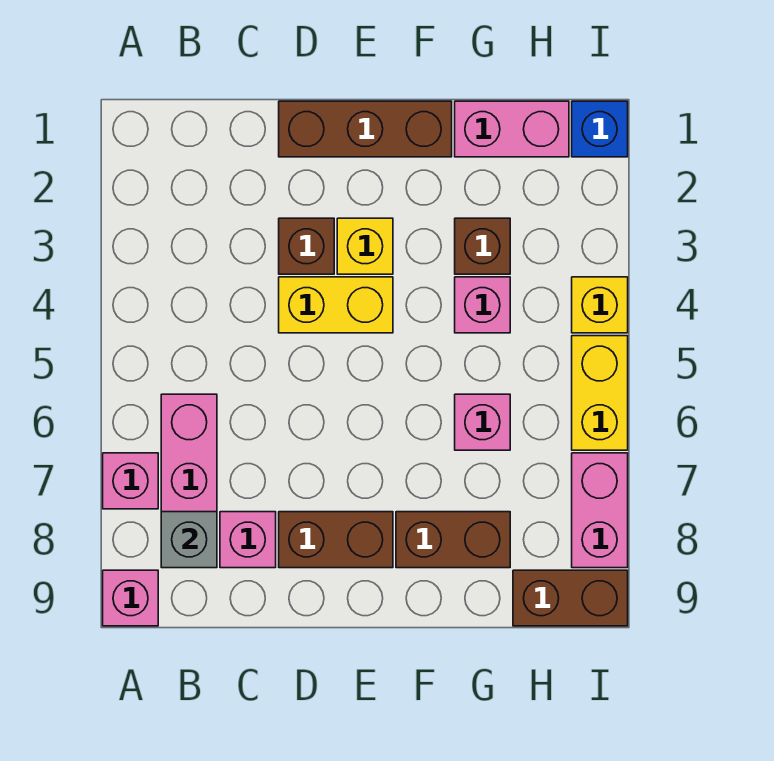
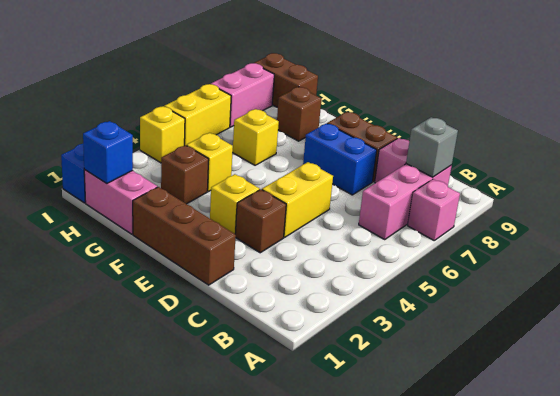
pink 1x1 brick [103,570,158,626] -> none
yellow 1x2 brick [279,277,393,333] -> yellow 1x2 brick turned to [262,162,333,237]
none -> blue 1x2 brick [303,123,377,195]
brown 1x2 brick [396,512,510,568] -> brown 1x1 brick [277,87,321,141]
pink 1x1 brick [455,277,510,333] -> yellow 1x1 brick [187,133,233,191]
pink 1x1 brick [455,394,510,450] -> yellow 1x1 brick [233,109,279,165]
none -> blue 1x1 brick [83,121,133,184]

